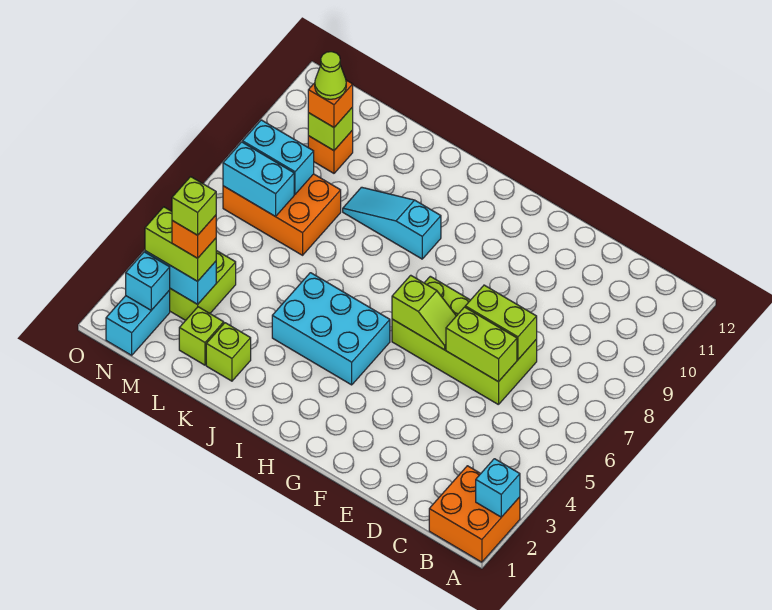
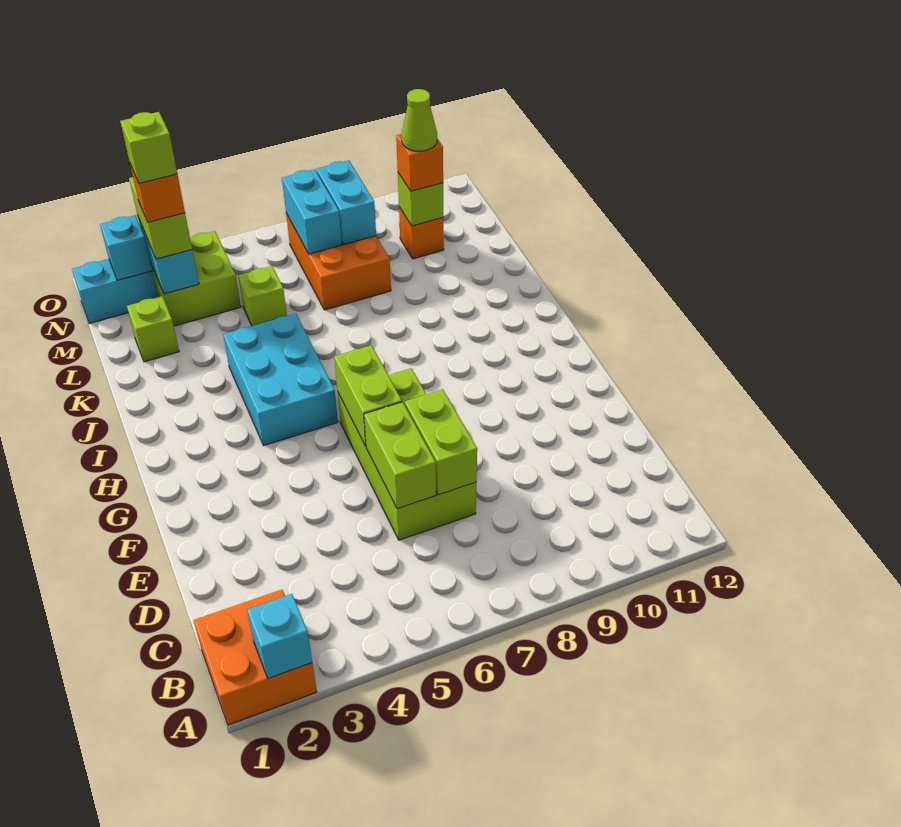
lime 1x2 slope [392,275,456,350] -> lime 1x2 brick [334,345,402,446]
cyan 1x3 slope [343,187,441,259] -> none
lime 1x1 brick [206,323,251,381] -> lime 1x1 brick moved to [238,266,287,326]

